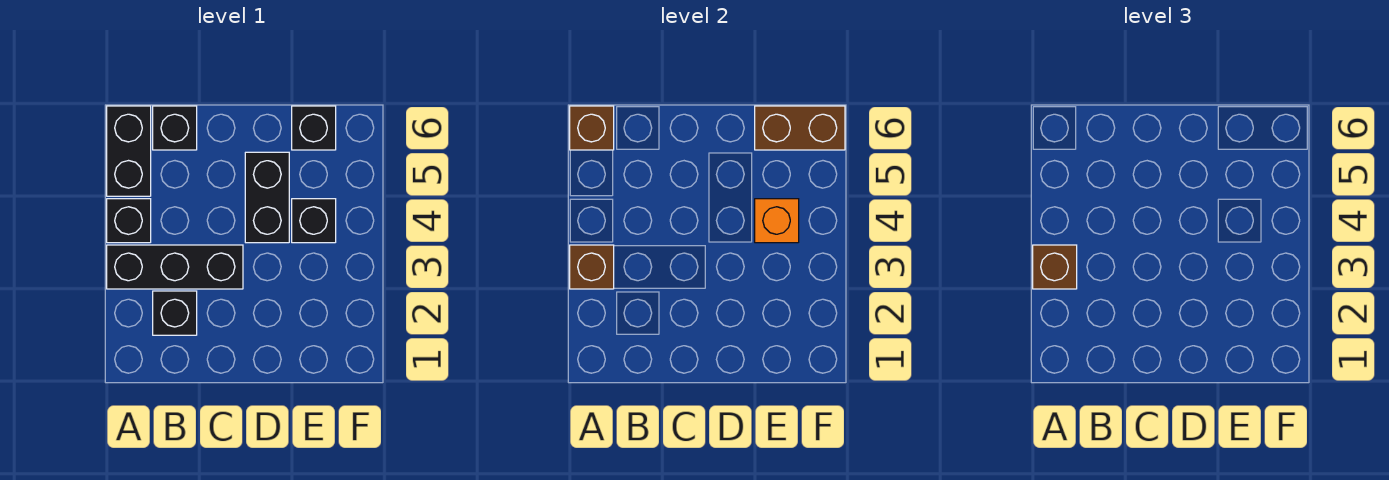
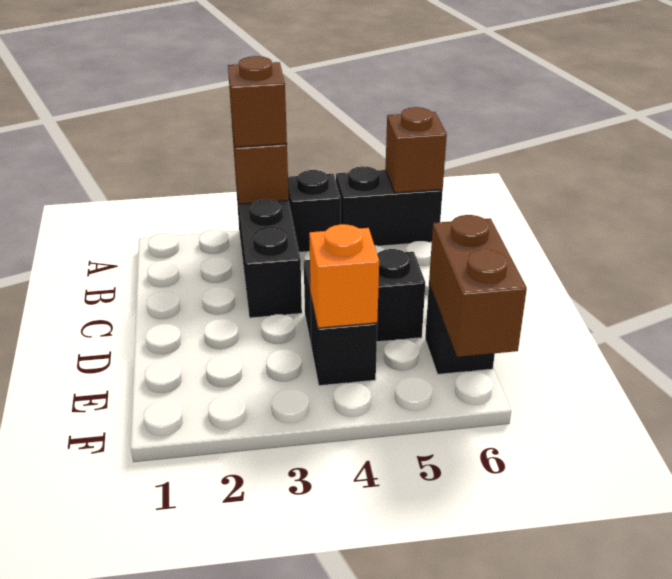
black 1x1 brick [153,291,197,335] -> none
black 1x1 brick [153,106,197,150] -> none

